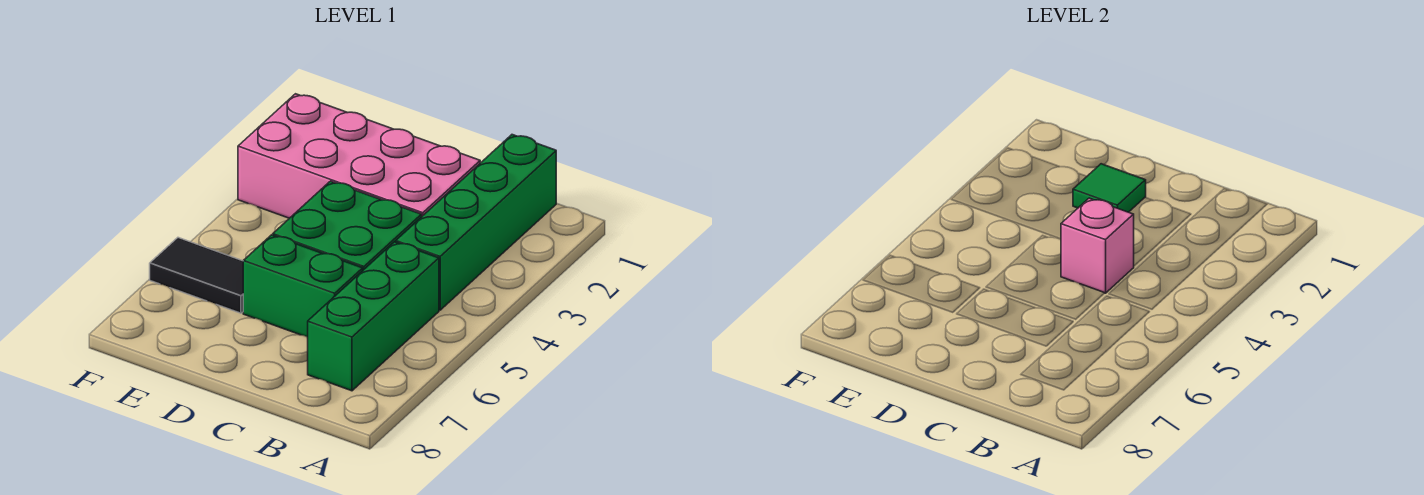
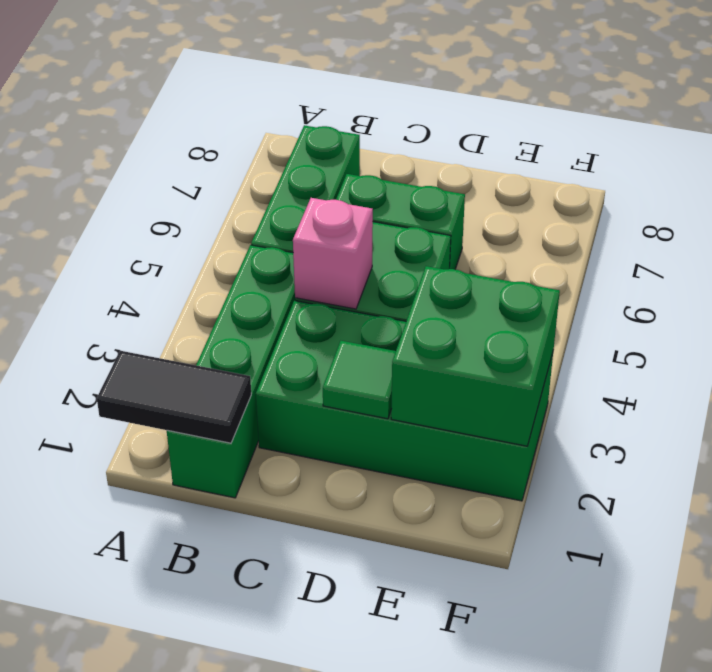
pink 2x4 brick [238,94,480,218] -> green 2x4 brick [256,301,553,501]
none -> green 2x2 brick [391,266,560,446]
black 1x2 tile [150,238,243,313] -> black 1x2 tile moved to [97,351,251,443]

